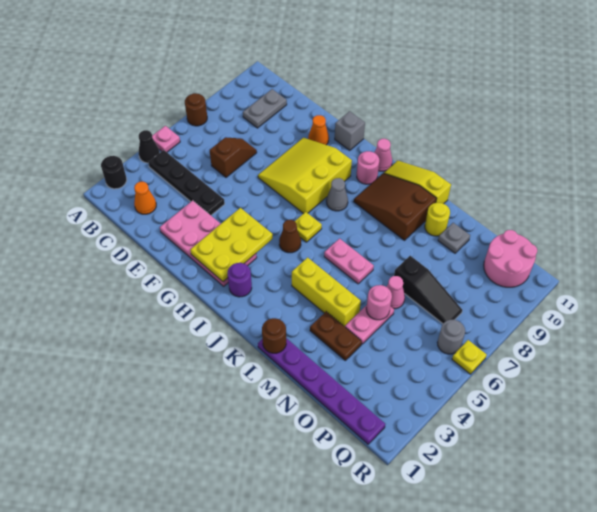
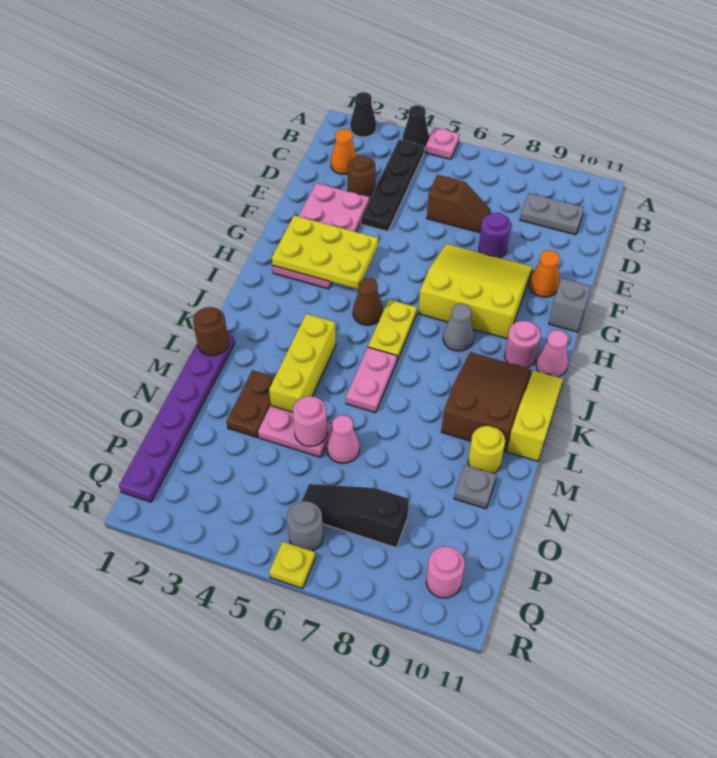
black 1x1 round brick [101,156,127,189] -> black 1x1 cone [350,92,376,137]
brown 1x1 round brick [185,93,207,126] -> brown 1x1 round brick moved to [348,155,376,198]
purple 1x1 round brick [228,263,252,297] -> purple 1x1 round brick moved to [479,213,511,258]
yellow 1x1 plate [295,212,322,242] -> yellow 1x2 plate [368,299,417,361]
black 1x3 slope [394,256,462,324] -> black 1x3 slope turned to [301,484,409,548]
pink 2x2 round brick [484,230,537,287] -> pink 1x1 round brick [426,546,465,598]

